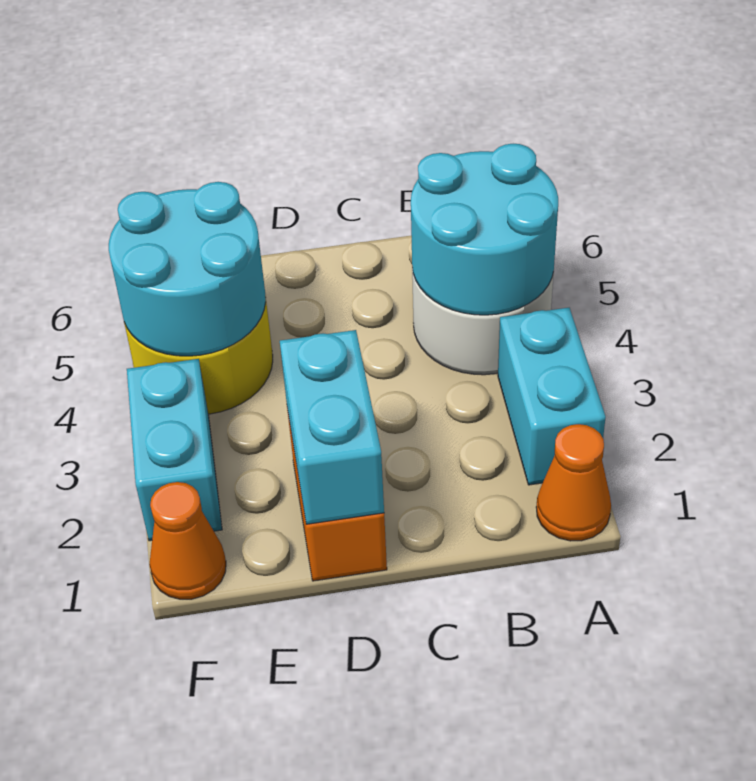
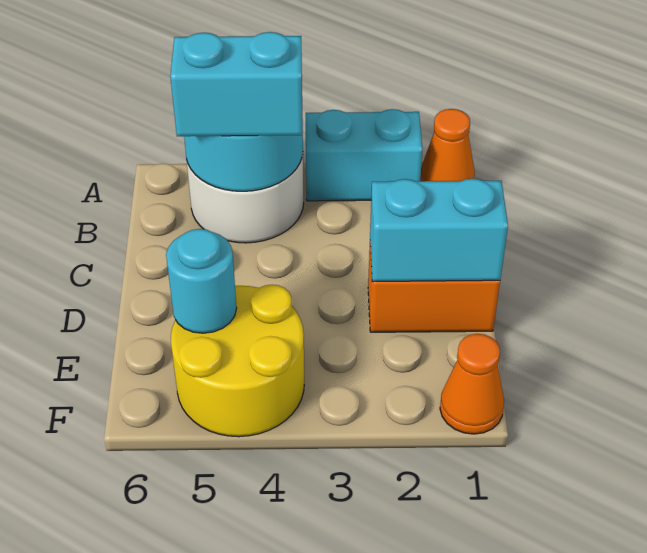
cyan 2x2 round brick [109,182,266,356] -> cyan 1x1 round brick [166,229,237,333]
cyan 1x2 brick [127,359,222,541] -> cyan 1x2 brick moved to [170,32,302,136]

